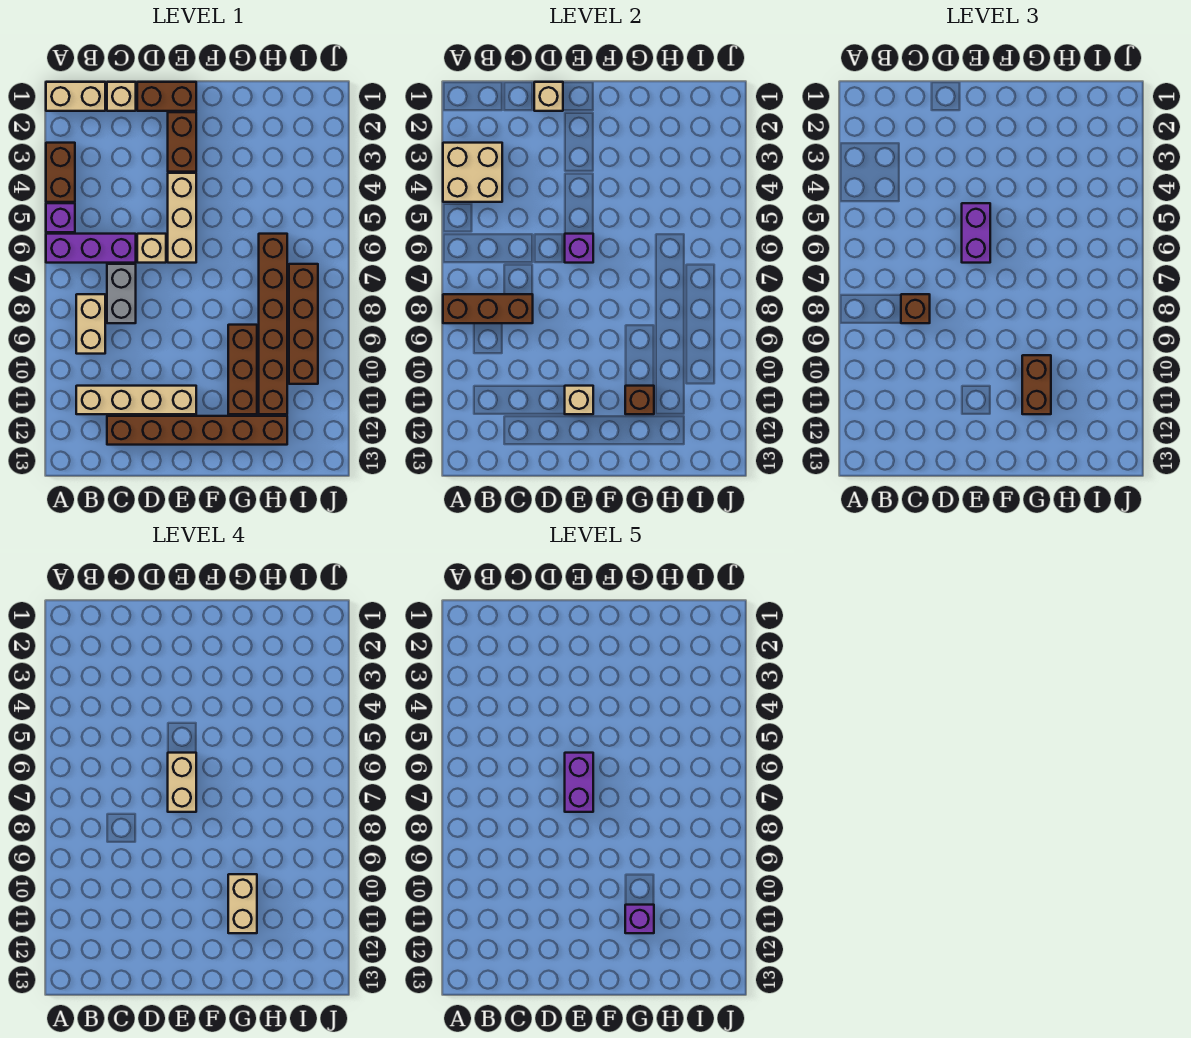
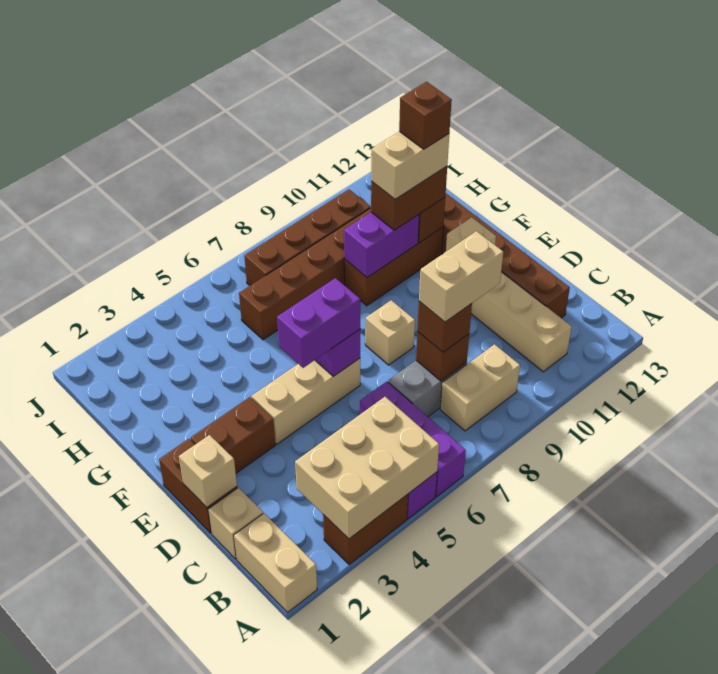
tan 2x2 brick [443,143,502,202] -> tan 2x3 brick [295,397,439,539]
brown 1x3 brick [443,294,533,323] -> brown 1x1 brick [416,332,469,381]
tan 1x1 brick [137,234,166,263] -> tan 1x1 brick moved to [365,300,415,365]
tan 1x2 brick [168,753,196,812] -> tan 1x2 brick moved to [419,231,503,322]
purple 1x2 brick [565,753,593,812] -> purple 1x2 brick moved to [344,212,419,278]
purple 1x1 brick [625,905,654,933] -> brown 1x1 brick [399,82,452,149]

